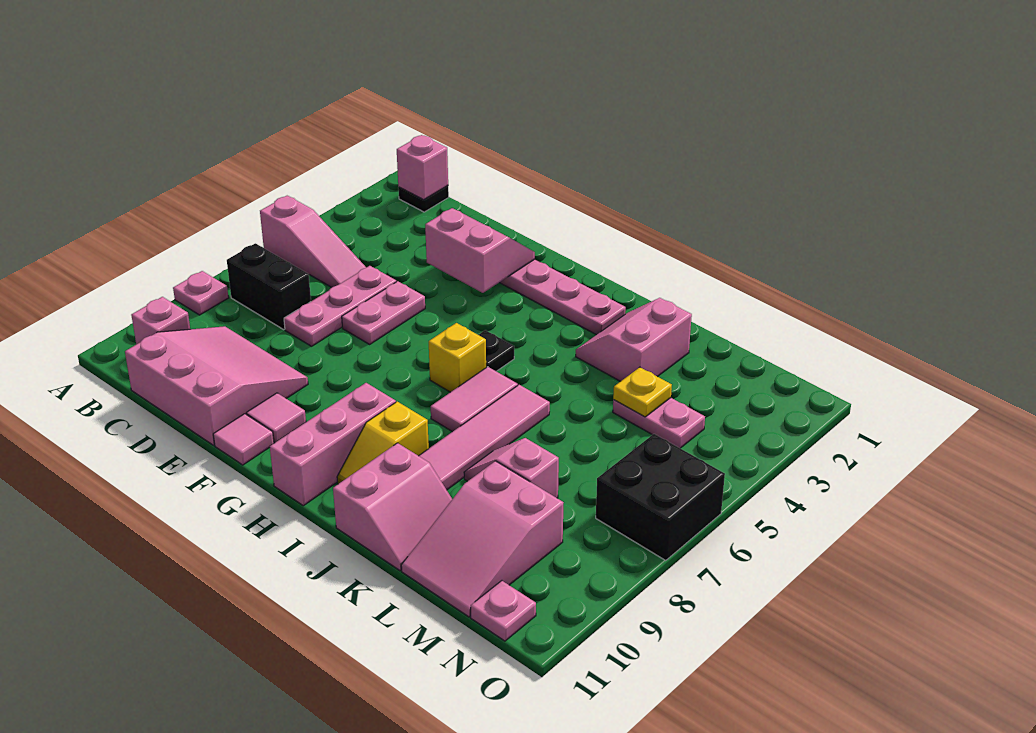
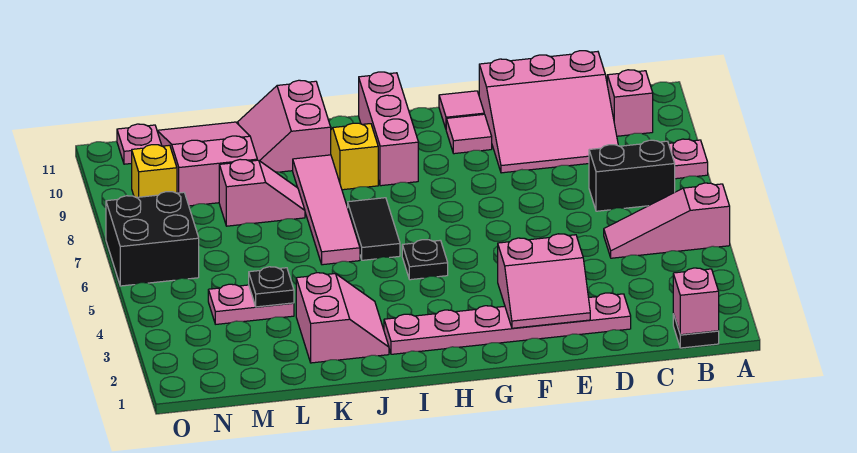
pink 1x3 plate [284,266,396,346] -> none
pink 1x2 plate [342,281,425,344] -> none
yellow 1x1 brick [429,323,486,392] -> yellow 1x1 brick moved to [132,145,177,197]
pink 1x2 tile [431,367,518,432] -> black 1x2 tile [348,198,400,260]
yellow 1x1 plate [613,367,672,417] -> black 1x1 plate [249,267,294,307]

